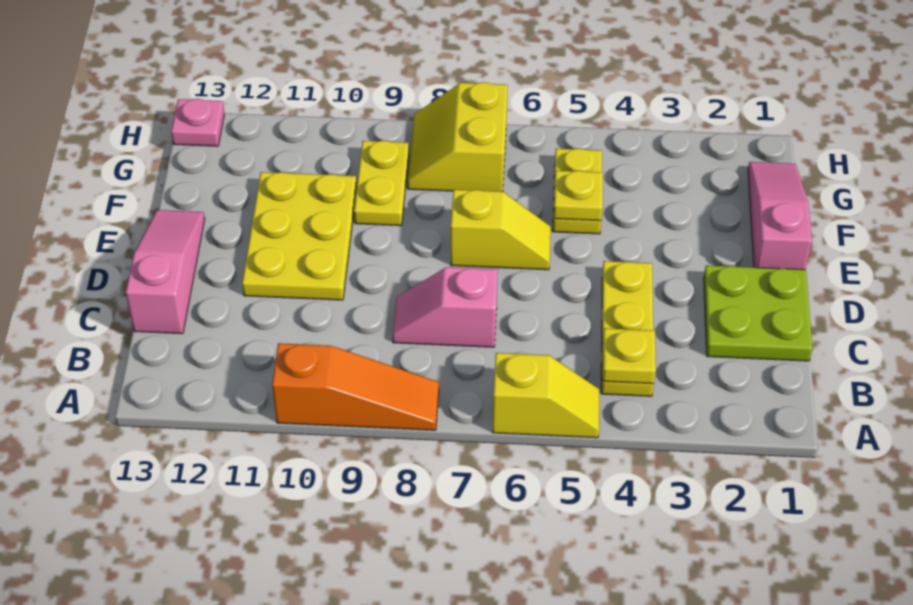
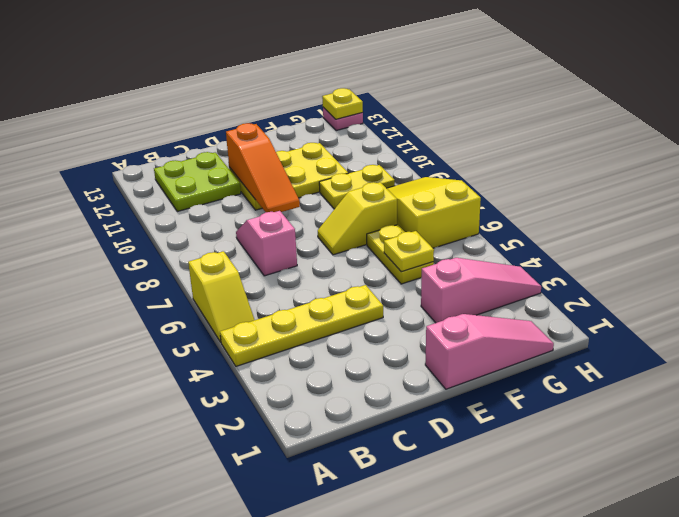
orange 1x3 slope [272,343,439,430] -> orange 1x3 slope moved to [226,123,300,212]
yellow 1x3 plate [601,261,654,396] -> yellow 1x4 plate [220,285,383,366]
yellow 1x1 plate [603,328,656,384] -> yellow 1x1 plate moved to [322,88,363,119]
lime 2x2 plate [704,265,812,361] -> lime 2x2 plate moved to [154,152,241,212]
pink 1x3 slope [126,210,205,334] -> pink 1x3 slope moved to [421,258,541,323]
yellow 1x2 slope [451,190,551,270] -> yellow 1x2 slope turned to [318,182,397,255]
yellow 1x2 plate [553,149,602,234] -> yellow 1x2 plate turned to [367,225,434,284]
yellow 2x2 slope [408,82,508,192] -> yellow 2x3 slope [387,177,481,248]

